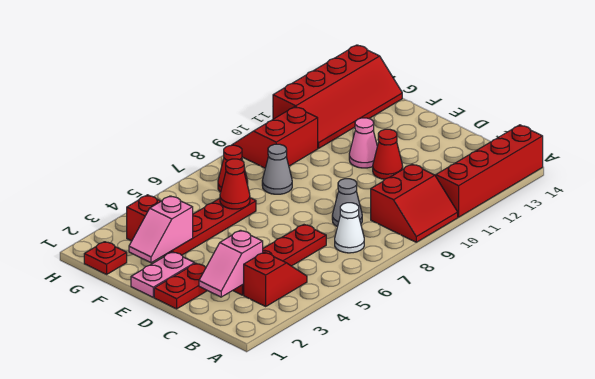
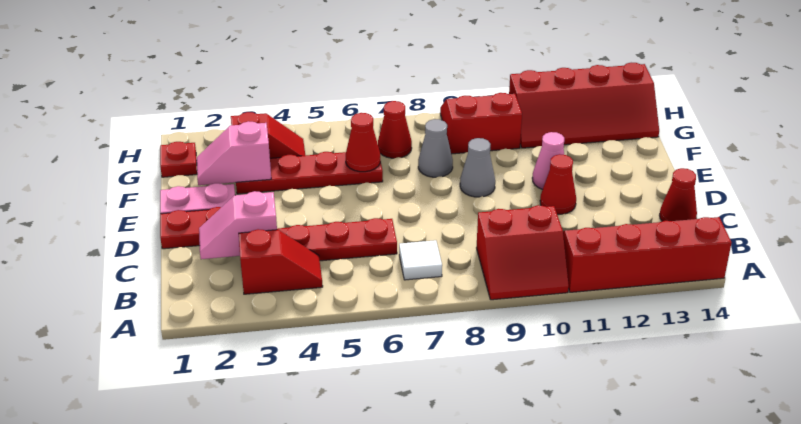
white 1x1 cone [335,203,364,253] -> white 1x1 tile [399,240,442,280]
grey 1x1 cone [332,179,362,227] -> grey 1x1 cone moved to [460,138,495,197]
none -> red 1x1 cone [660,168,697,221]

